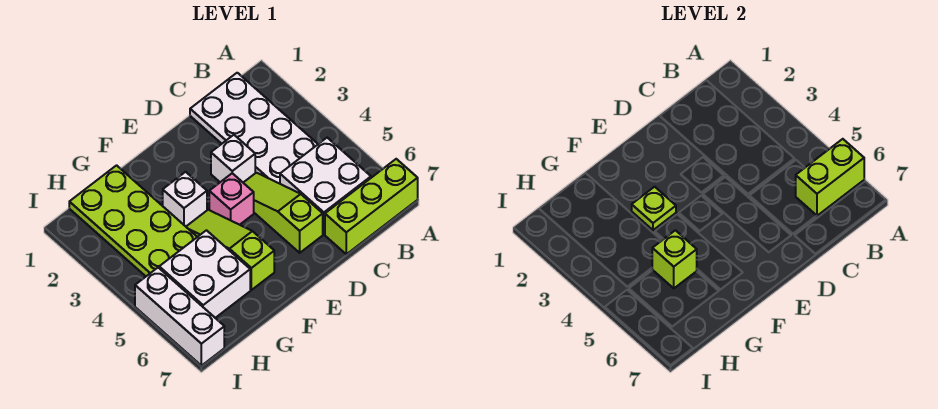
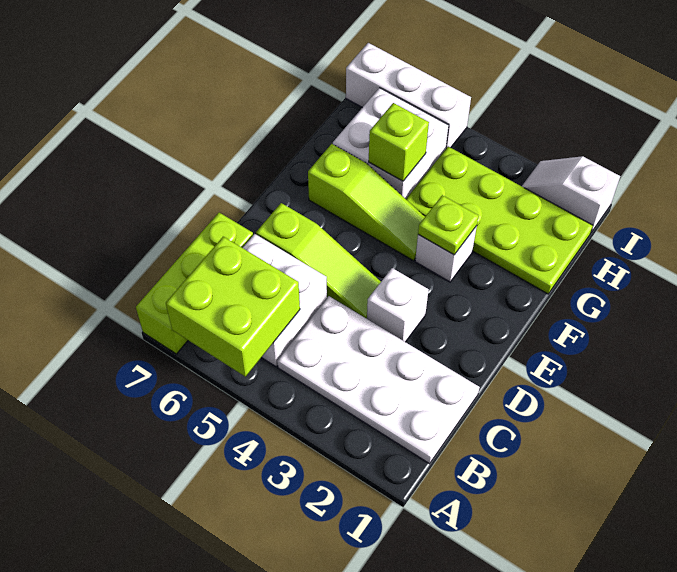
lime 1x2 brick [796,139,864,216] -> lime 2x2 brick [166,237,300,377]
pink 1x1 brick [209,173,254,225] -> none
none -> white 1x2 slope [522,156,620,232]

